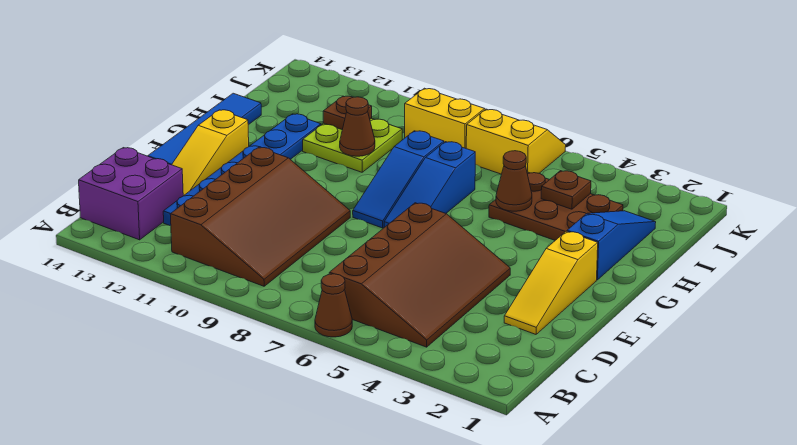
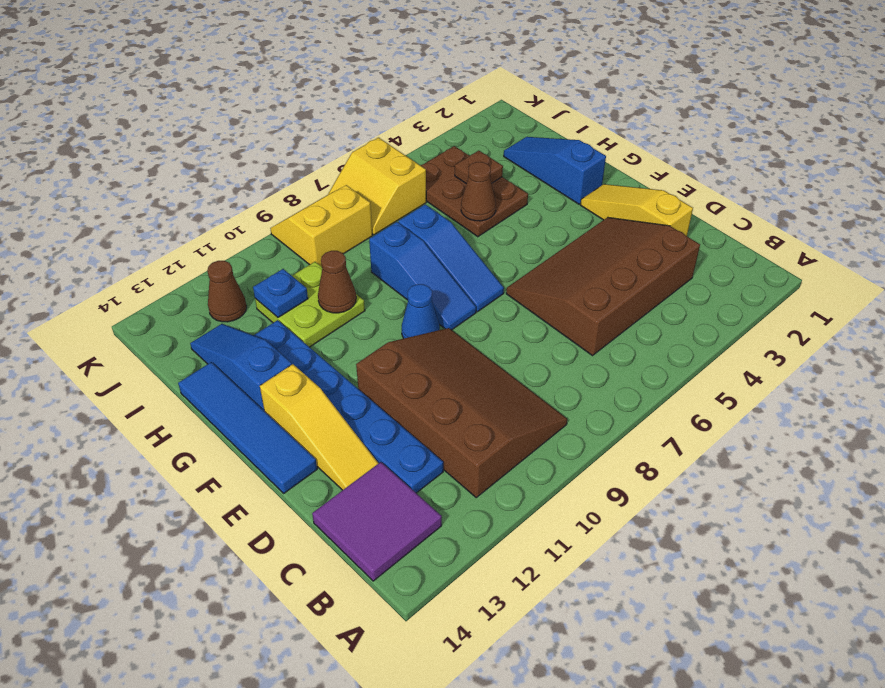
brown 1x1 cone [315,274,352,337] -> brown 1x1 cone moved to [207,261,247,322]
brown 3x4 slope [329,203,510,347] -> brown 3x4 slope turned to [506,217,700,356]
purple 2x2 brick [79,148,183,240] -> purple 2x2 tile [312,462,442,581]
yellow 1x3 slope [504,231,598,334] -> yellow 1x3 slope turned to [581,184,693,236]
none -> blue 1x1 cone [402,284,440,339]
none -> blue 1x3 slope [190,324,292,410]
brown 2x3 plate [489,172,623,240] -> brown 2x3 plate turned to [420,146,528,237]
brown 1x1 plate [323,96,372,130] -> blue 1x1 plate [253,269,308,317]
yellow 2x2 slope [466,109,566,174] -> yellow 2x2 slope turned to [328,138,426,235]

